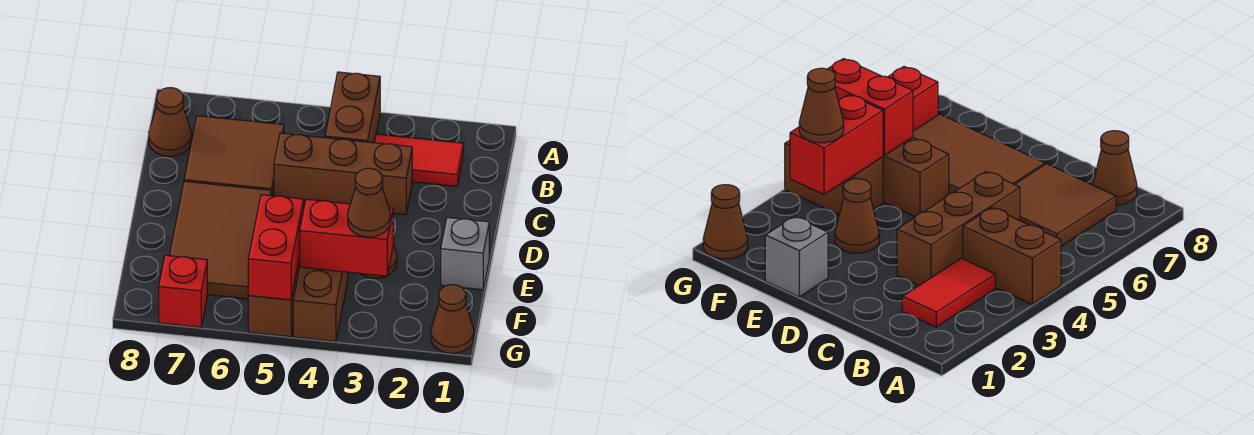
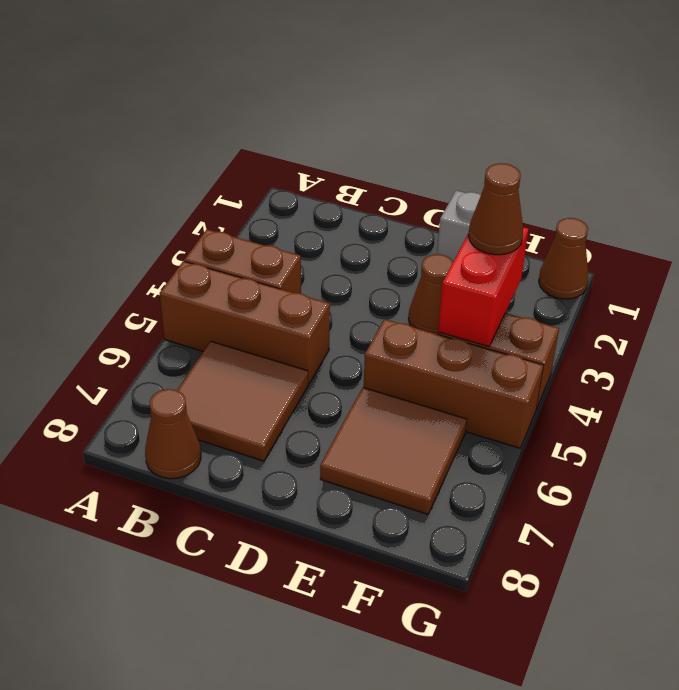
red 1x2 tile [374,134,464,186] -> none
brown 1x3 brick [274,133,412,215] -> brown 1x3 brick turned to [160,261,330,384]
brown 2x3 tile [169,181,271,299] -> brown 2x2 tile [320,388,467,514]
red 1x2 brick [248,195,304,300] -> none
red 1x1 brick [159,255,207,328] -> none

